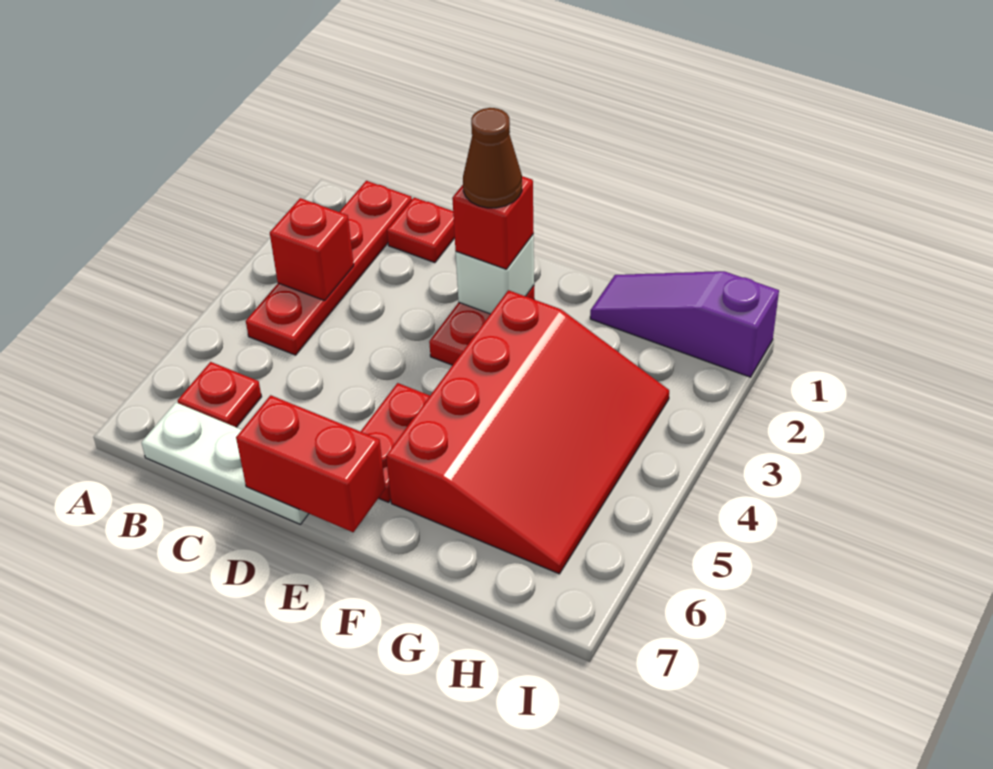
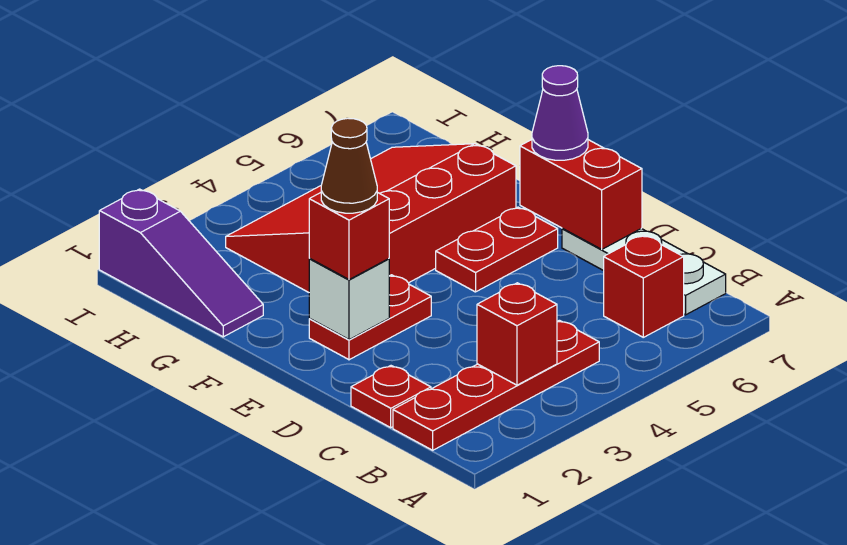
red 1x1 plate [178,362,262,427] -> red 1x1 brick [604,235,684,337]
none -> purple 1x1 cone [532,66,588,160]

